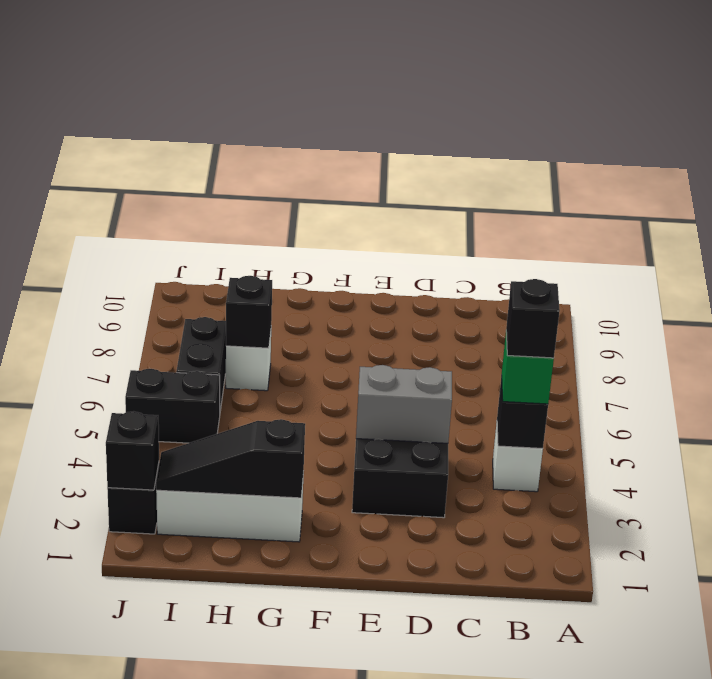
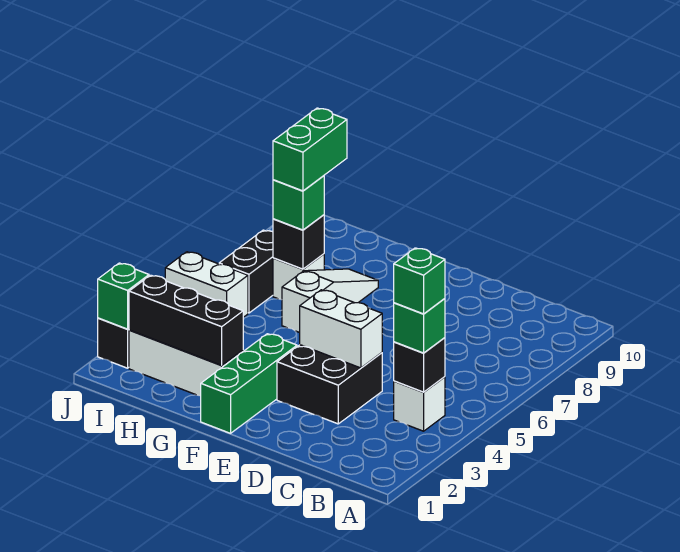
black 1x1 brick [506,279,560,358] -> green 1x1 brick [394,248,445,314]
grey 1x2 brick [356,365,452,443] -> white 1x2 brick [300,290,382,368]
none -> green 1x3 brick [201,334,297,433]
black 1x3 slope [156,419,305,498] -> black 1x3 brick [129,275,243,365]
none -> white 1x3 slope [282,269,378,333]
none -> green 1x1 brick [273,176,324,230]
none -> green 1x2 brick [273,108,347,191]
black 1x2 brick [125,369,220,443] -> white 1x2 brick [165,252,248,317]
black 1x1 brick [106,411,159,490] -> green 1x1 brick [98,263,149,329]

